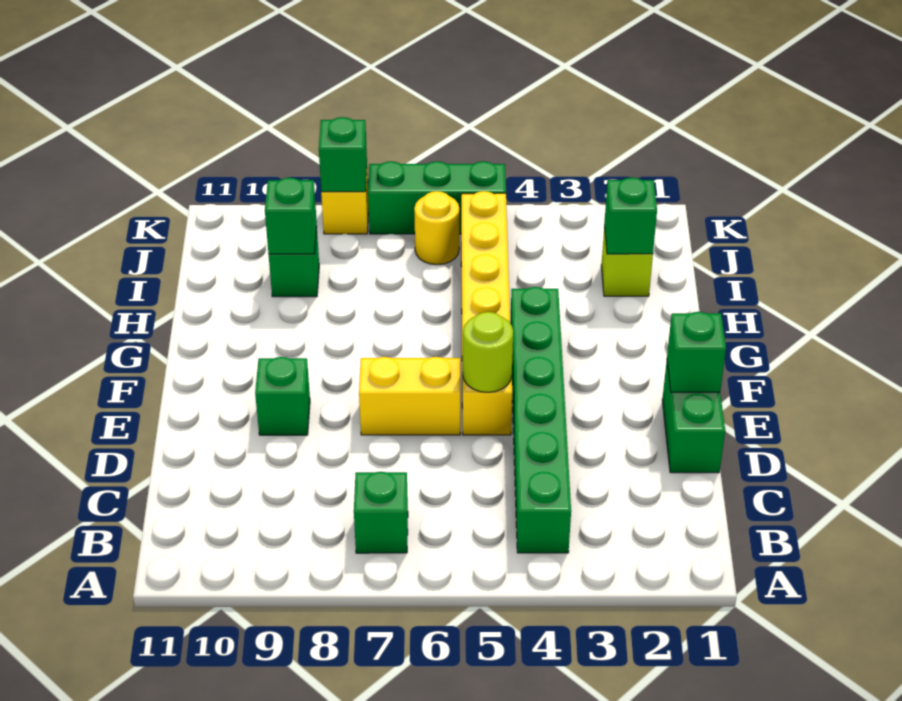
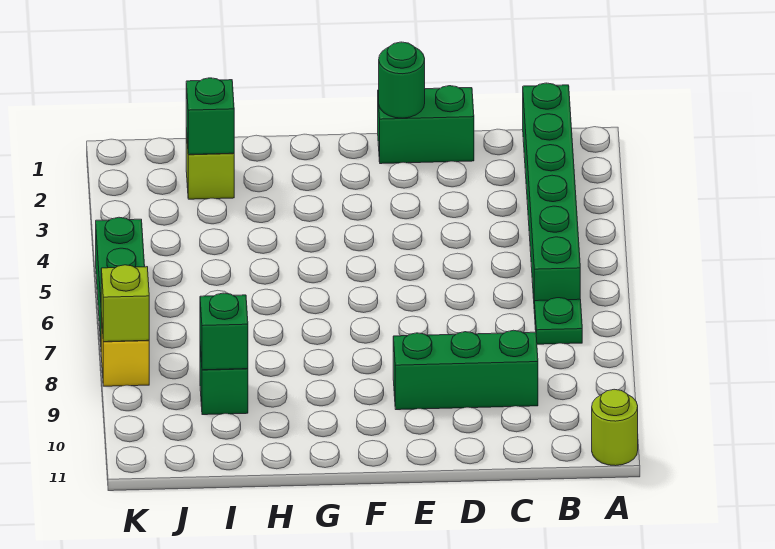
green 1x6 brick [510,287,571,553] -> green 1x6 brick turned to [523,83,580,313]
green 1x1 brick [354,472,408,553] -> green 1x1 plate [535,298,582,344]
green 1x1 brick [667,312,726,392] -> green 1x1 round brick [379,42,425,118]
yellow 1x6 brick [461,191,512,435] -> none
lime 1x1 round brick [463,312,513,392] -> lime 1x1 round brick moved to [592,389,638,466]
yellow 1x2 brick [359,357,460,435] -> none
green 1x1 brick [255,357,310,435] -> green 1x3 brick [393,330,538,410]
yellow 1x1 round brick [414,191,459,265] -> none
green 1x1 brick [319,117,367,192] -> lime 1x1 brick [101,265,149,342]

